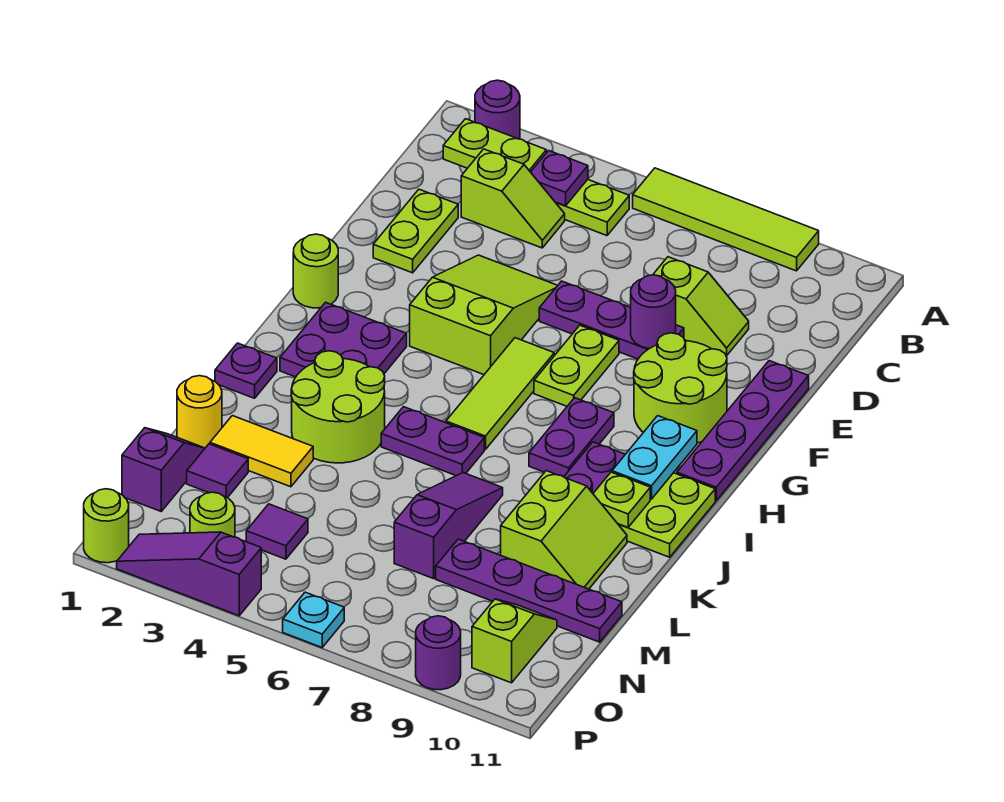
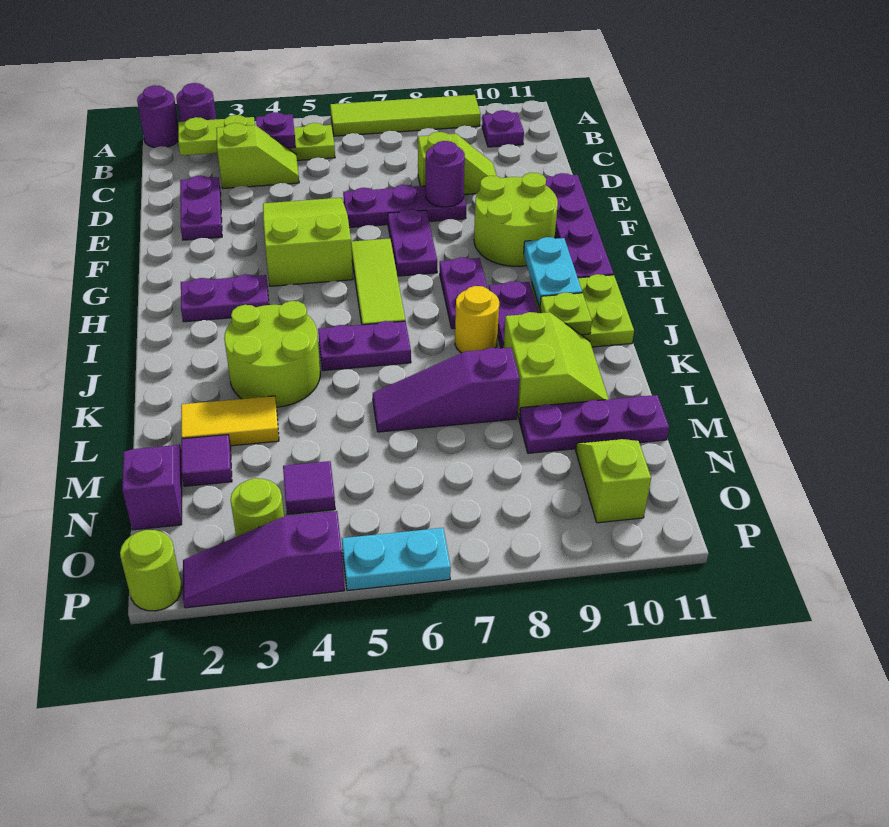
lime 1x2 plate [373,189,458,273] -> purple 1x2 plate [180,176,222,240]
lime 1x2 plate [534,325,619,406] -> purple 1x2 plate [388,209,437,276]
lime 1x1 round brick [293,234,338,308] -> none
purple 2x2 plate [280,302,407,377] -> purple 1x2 plate [181,274,269,322]
purple 1x1 plate [215,343,277,398] -> purple 1x1 plate moved to [482,110,524,147]
purple 1x3 slope [394,473,503,579] -> purple 1x3 slope turned to [373,348,520,432]
yellow 1x1 round brick [177,376,222,448] -> yellow 1x1 round brick moved to [455,286,499,353]
purple 1x4 plate [436,539,622,642] -> purple 1x3 plate [519,395,669,453]
cyan 1x1 plate [283,592,344,647] -> cyan 1x2 plate [342,528,451,591]
purple 1x1 round brick [416,616,461,690] -> purple 1x1 round brick moved to [137,85,178,148]

